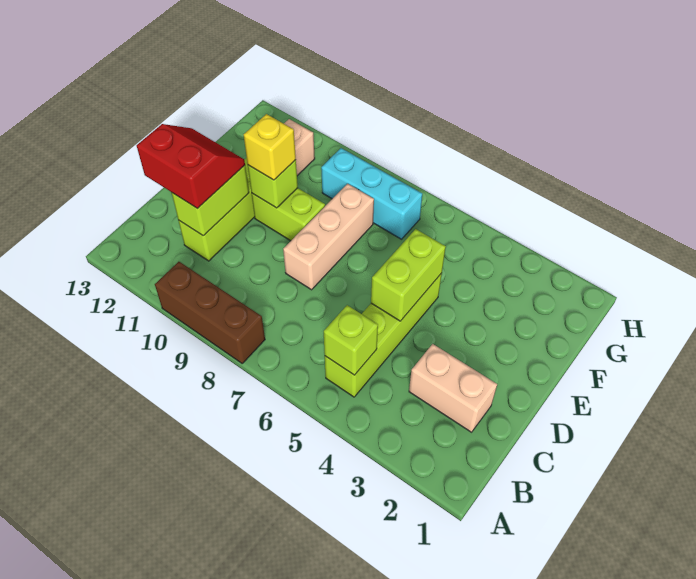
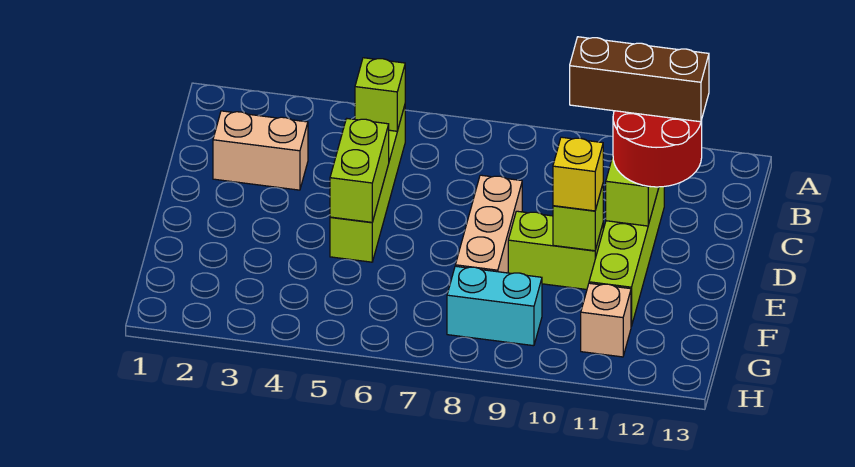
brown 1x3 brick [155,262,265,363] -> brown 1x3 brick moved to [570,37,709,122]
red 2x2 slope [137,124,245,209] -> red 2x2 round brick [613,111,702,187]
cyan 1x3 brick [321,148,422,239] -> cyan 1x2 brick [447,266,542,346]

